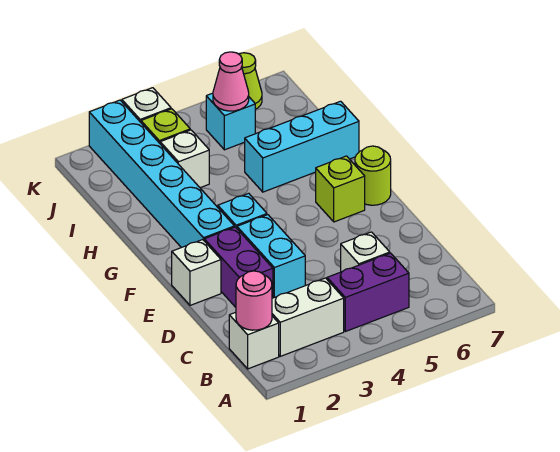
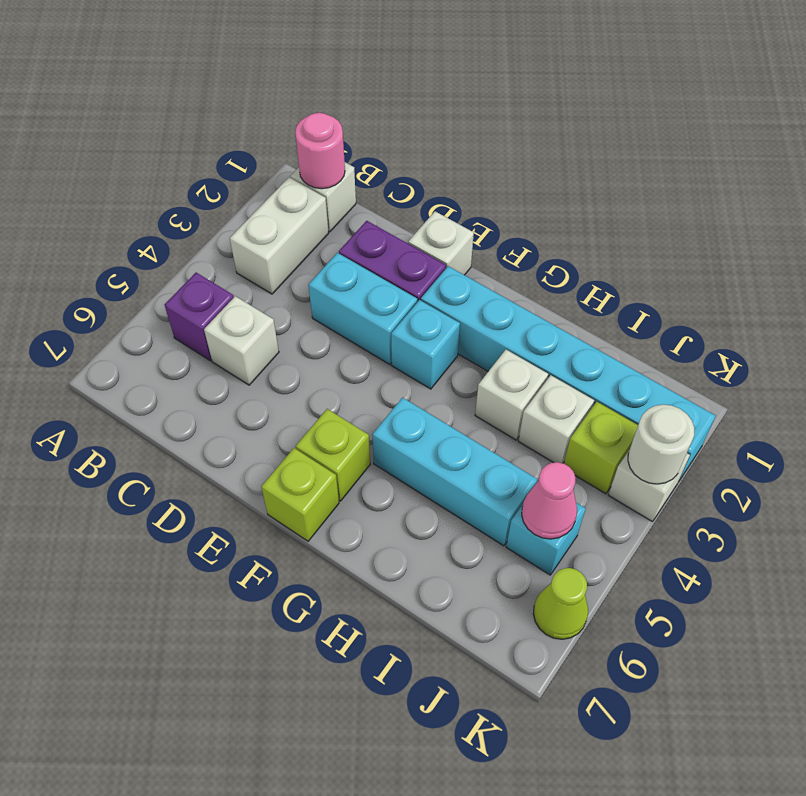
purple 1x2 brick [327,253,409,332] -> purple 1x1 brick [164,273,234,361]
lime 1x1 round brick [355,146,391,205] -> lime 1x1 brick [261,448,339,541]
none -> white 1x1 brick [475,350,548,440]
cyan 1x3 brick [245,101,359,192] -> cyan 1x3 brick turned to [372,398,537,546]
none -> white 1x1 round brick [628,404,694,484]

